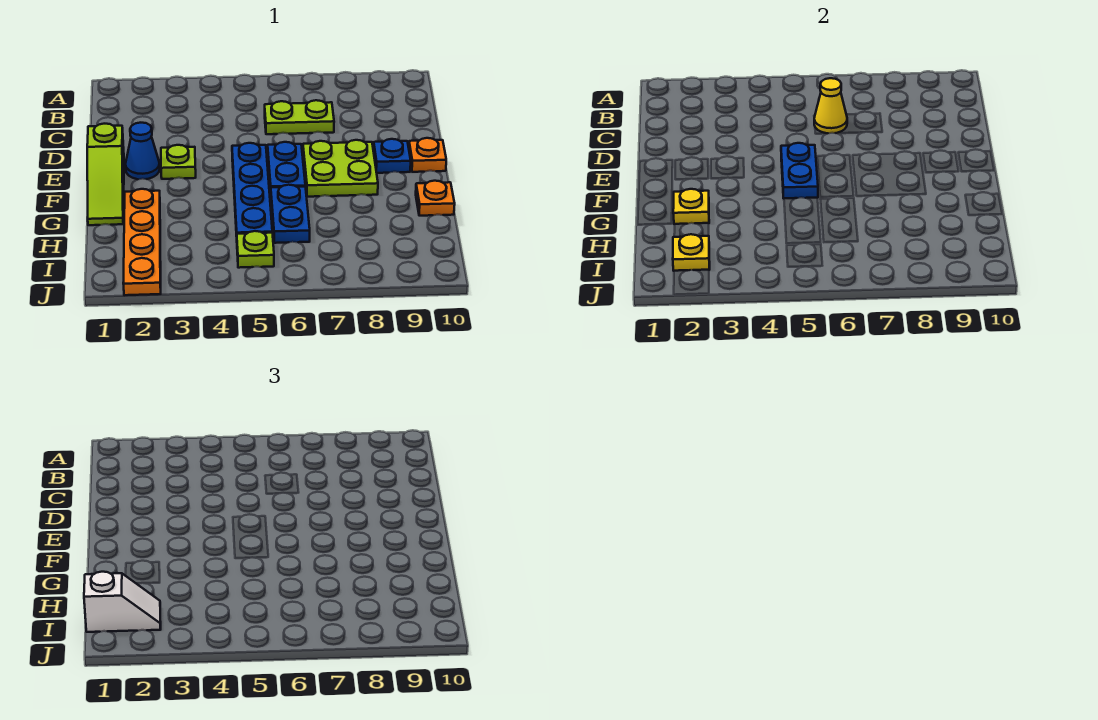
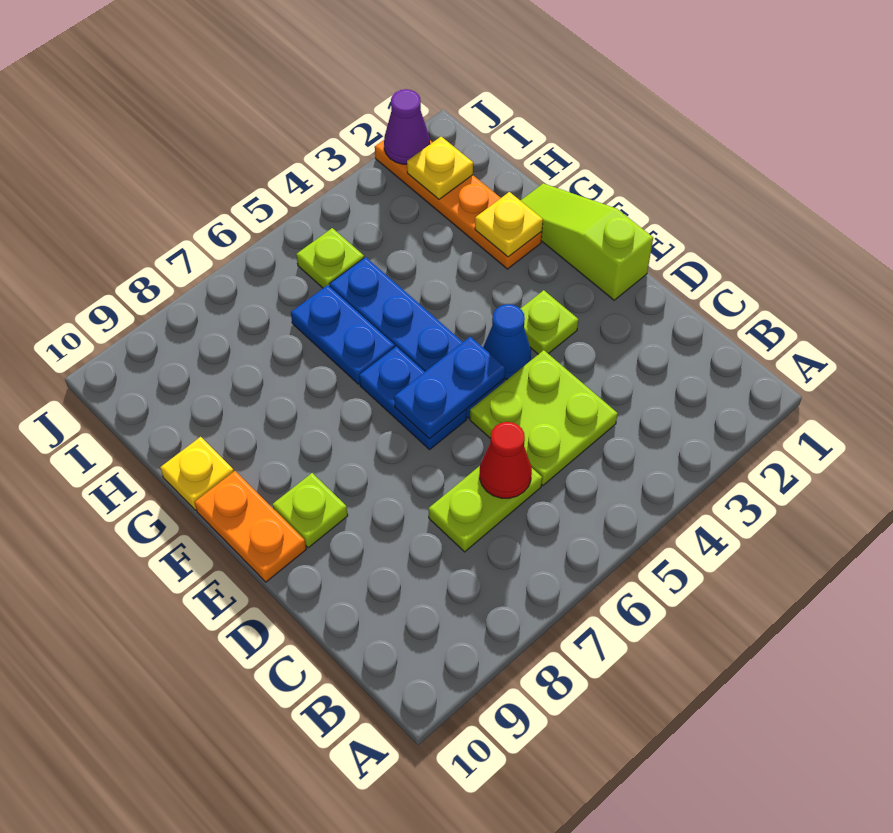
yellow 1x1 cone [814,78,847,133] -> red 1x1 cone [480,422,532,498]
blue 1x1 cone [125,123,160,179] -> blue 1x1 cone moved to [483,304,531,379]
blue 1x2 plate [781,143,818,198] -> blue 1x2 plate turned to [394,337,505,439]
lime 2x2 plate [303,140,378,197] -> lime 2x2 plate moved to [470,350,618,485]
blue 1x1 plate [373,139,411,173] -> lime 1x1 plate [272,473,348,548]
orange 1x1 plate [409,138,446,172] -> orange 1x2 plate [195,471,306,582]
orange 1x1 plate [416,181,455,216] -> yellow 1x1 plate [160,437,234,510]
white 1x2 slope [84,572,161,632] -> none
none -> purple 1x1 cone [384,89,430,164]

